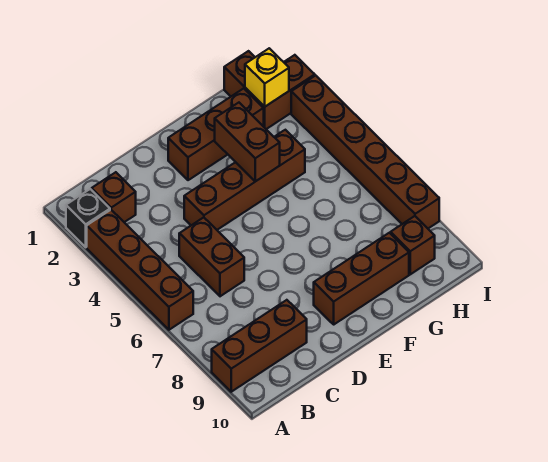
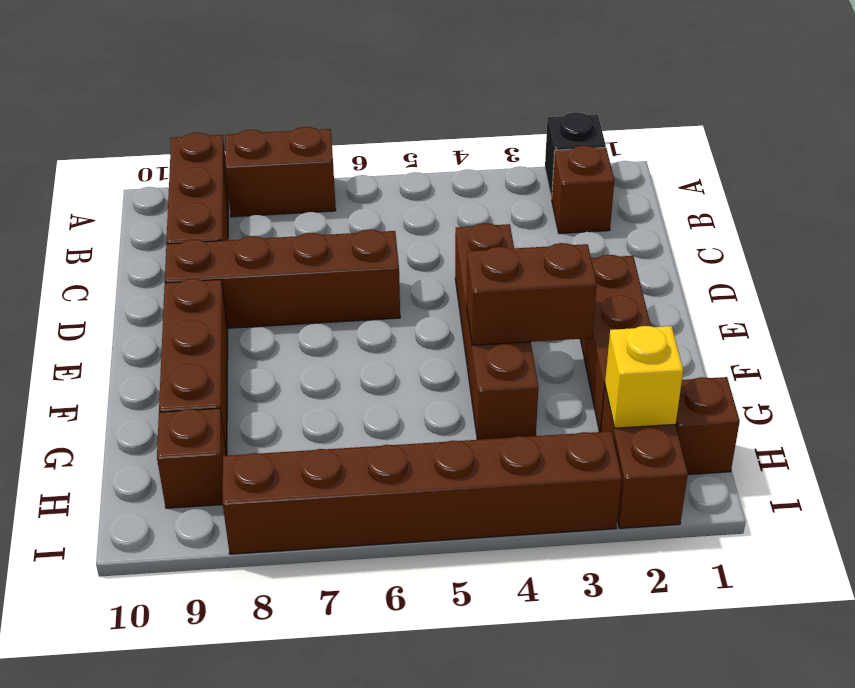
brown 1x4 brick [87,210,193,330] -> brown 1x4 brick moved to [165,230,400,328]
brown 1x2 brick [179,217,244,296] -> brown 1x2 brick moved to [225,127,336,217]

